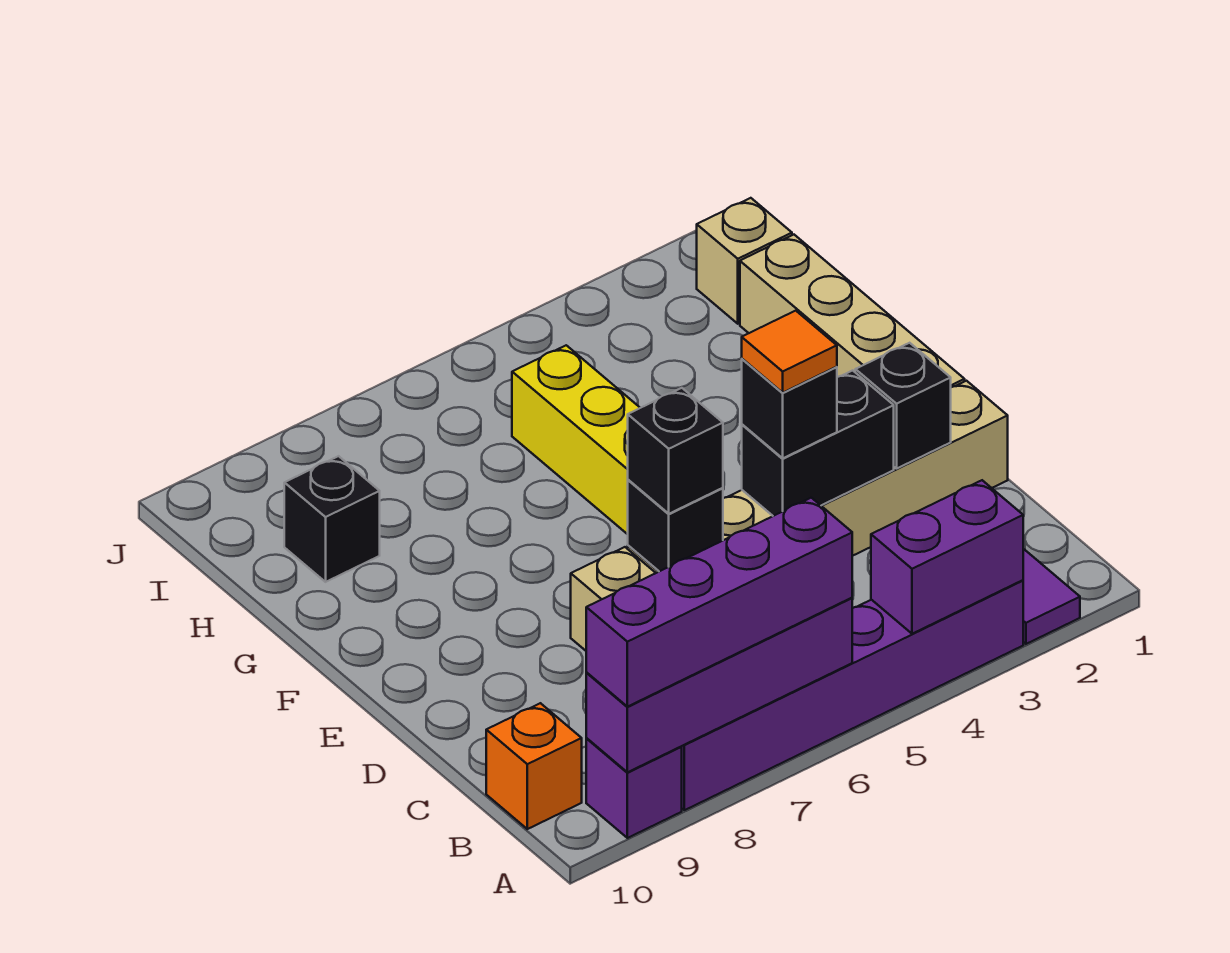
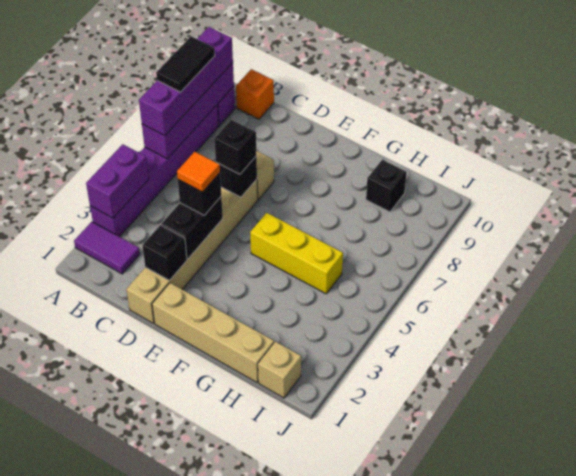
none -> black 1x2 tile [156,36,215,92]

